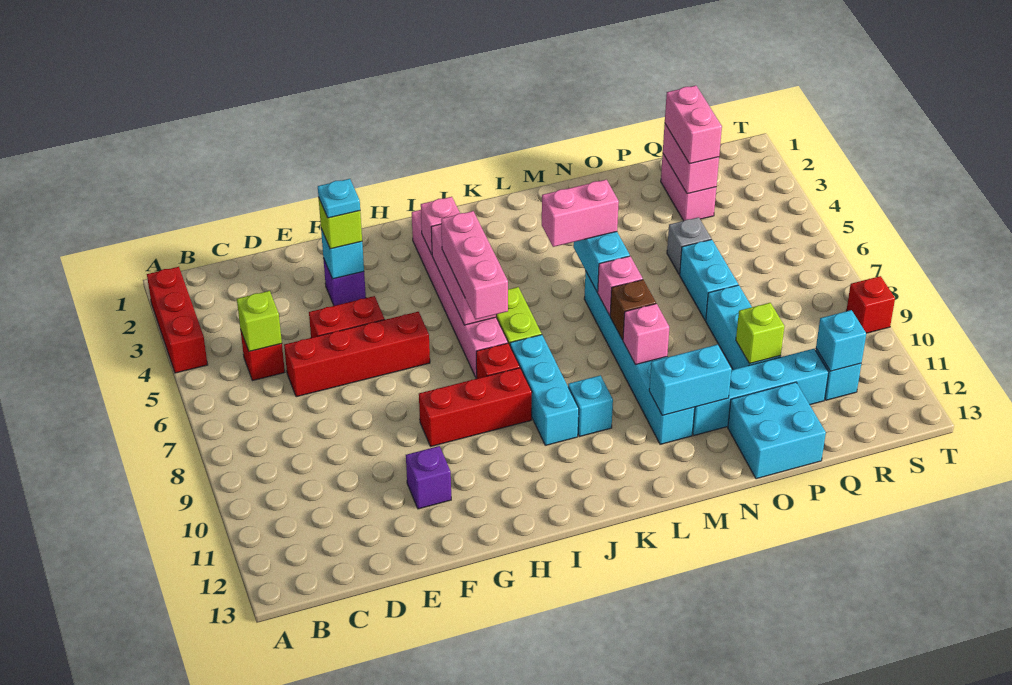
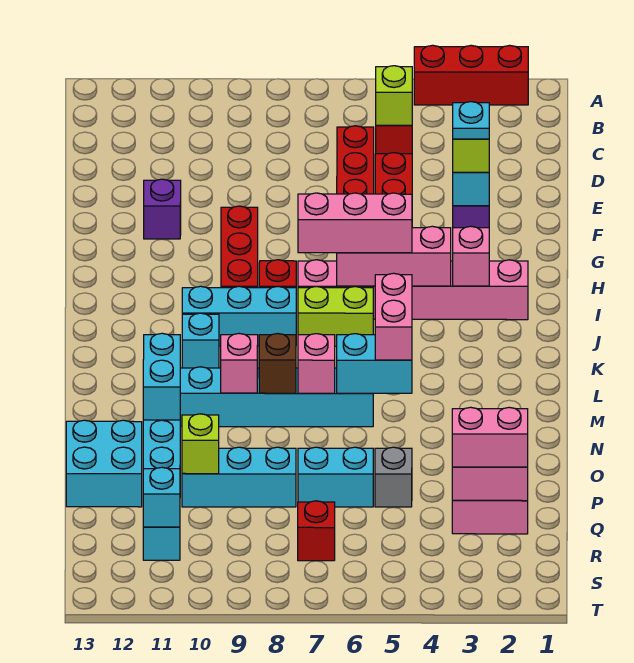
red 1x1 brick [846,276,895,333] -> red 1x1 brick moved to [298,501,335,561]

